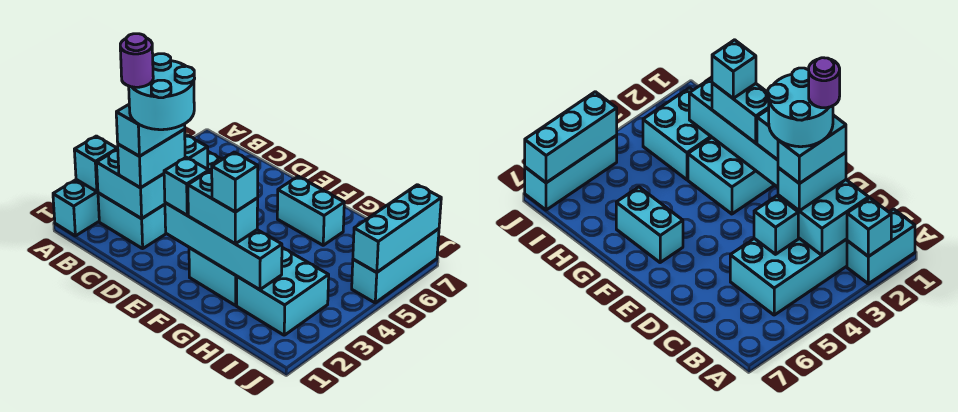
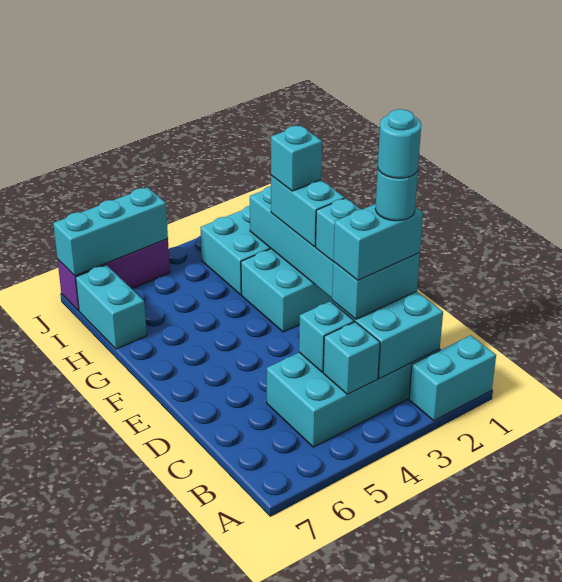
cyan 1x1 brick [74,136,117,192] -> cyan 1x1 brick moved to [323,322,380,394]
cyan 2x2 round brick [129,54,195,130] -> cyan 1x1 round brick [375,170,418,221]
purple 1x1 round brick [120,34,153,87] -> cyan 1x1 round brick [378,109,421,178]
cyan 1x2 brick [277,177,344,245] -> cyan 1x2 brick moved to [76,265,147,349]
cyan 1x3 brick [352,229,439,303] -> purple 1x3 brick [57,239,170,311]

